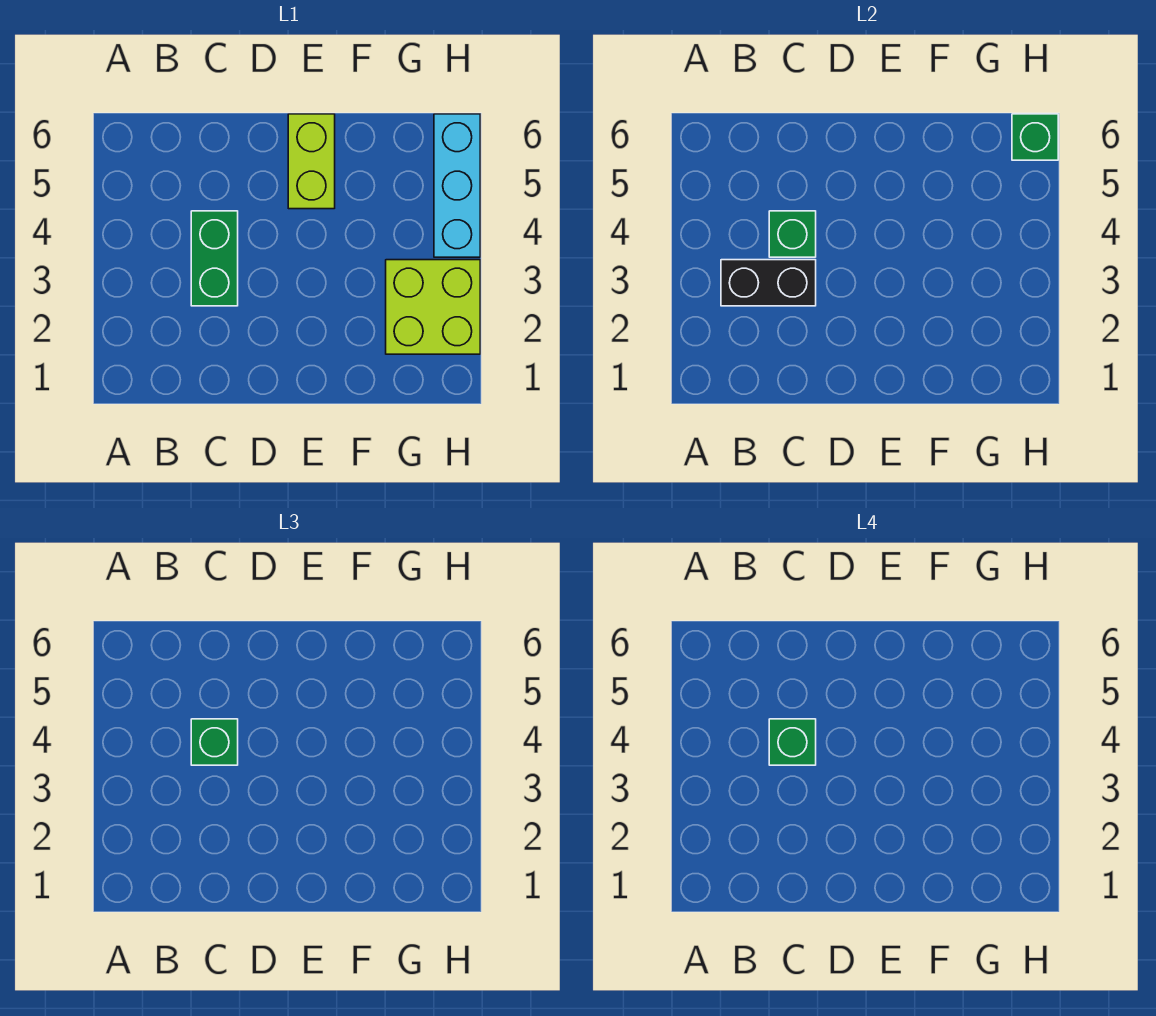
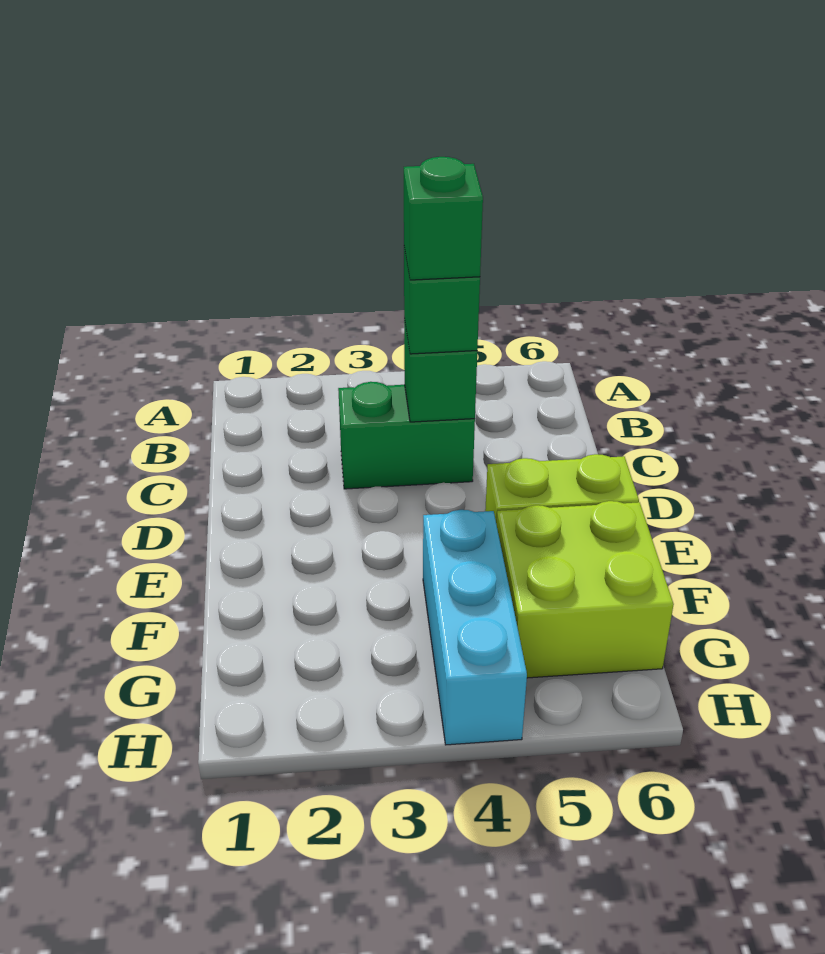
black 1x2 brick [721,260,816,306] -> none
lime 2x2 brick [386,260,480,354] -> lime 2x2 brick moved to [496,501,674,678]
cyan 1x3 brick [434,114,480,257] -> cyan 1x3 brick turned to [423,510,527,745]
green 1x1 brick [1012,114,1058,160] -> none

